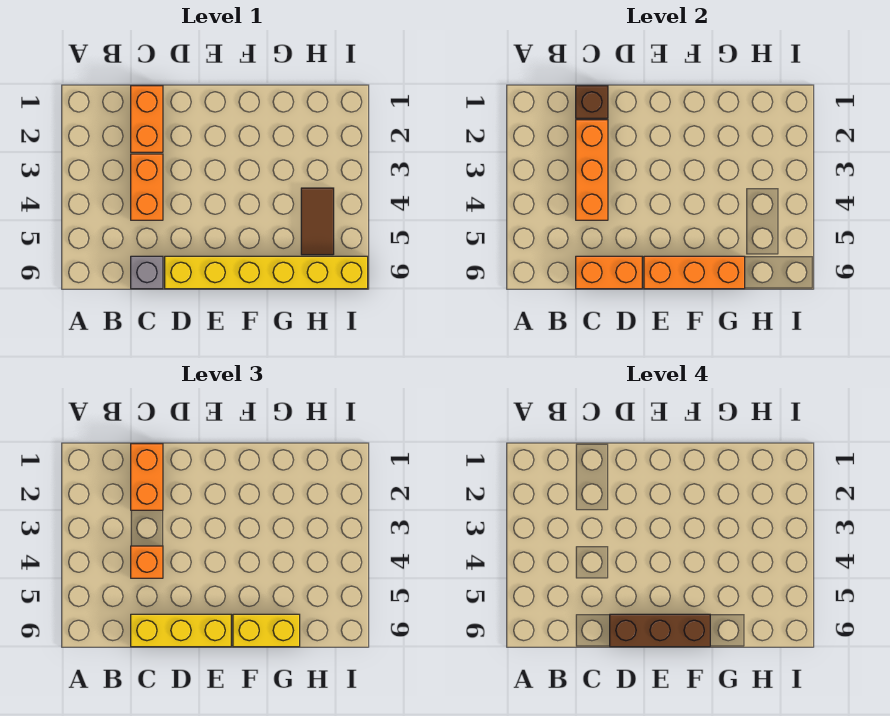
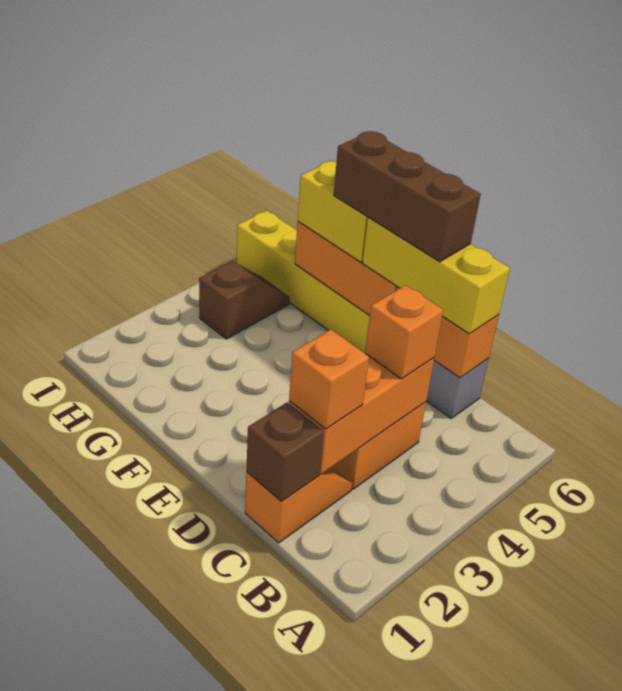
orange 1x2 brick [131,86,163,152] -> orange 1x2 slope [245,467,352,543]
orange 1x2 brick [131,444,163,510] -> orange 1x1 brick [289,330,369,429]
brown 1x2 tile [301,188,334,255] -> brown 1x2 slope [199,261,290,339]

